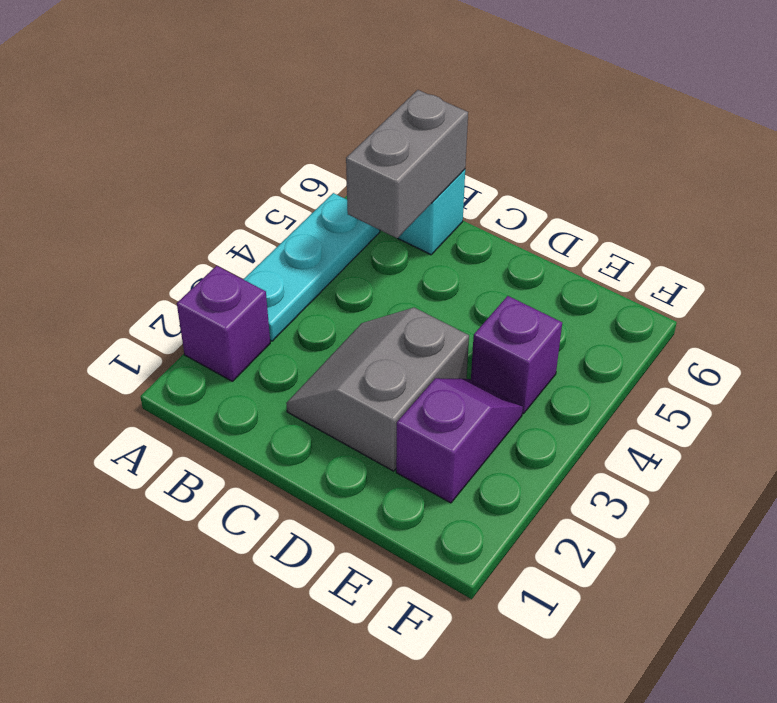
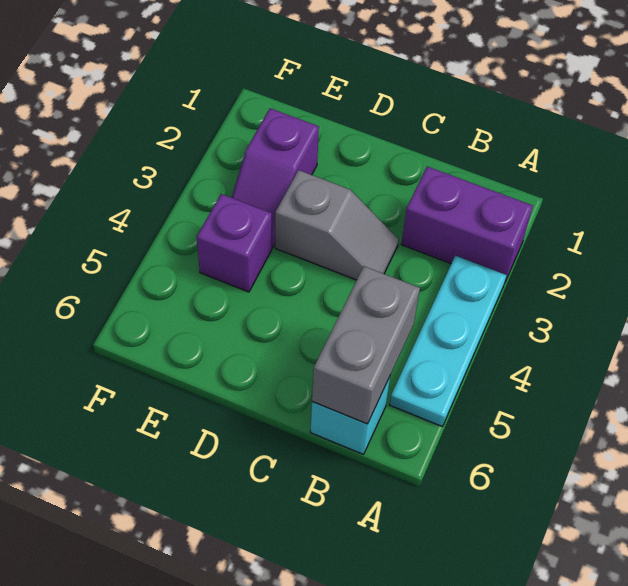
purple 1x1 brick [177,266,270,381] -> purple 1x2 brick [401,166,533,284]
grey 2x2 slope [286,308,469,471] -> grey 1x2 slope [275,170,399,280]

